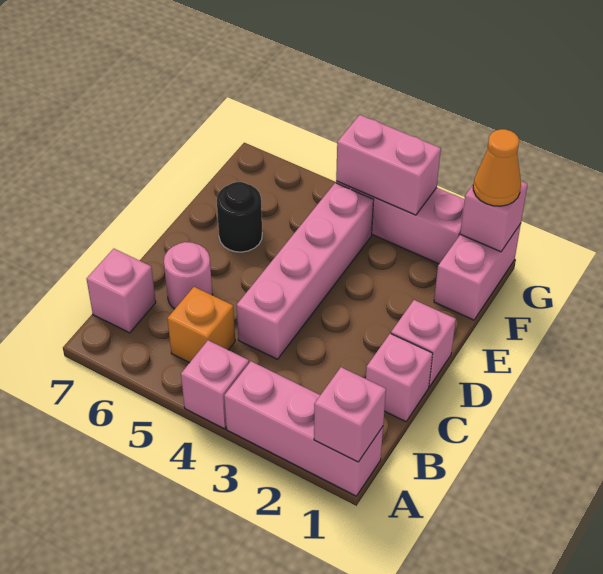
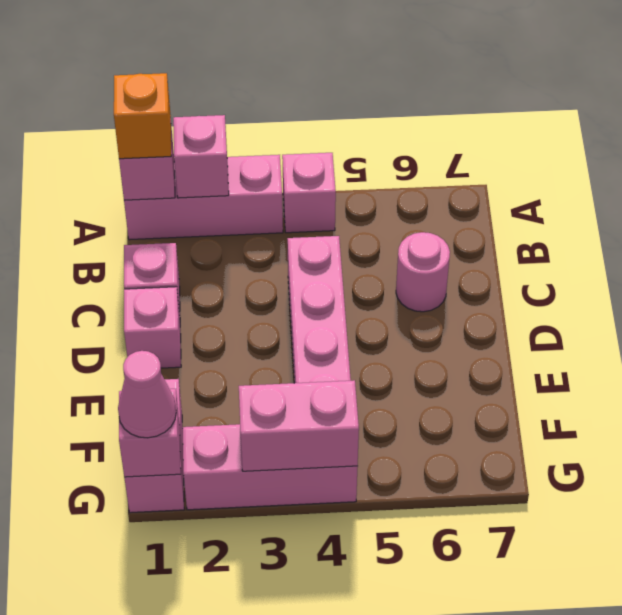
orange 1x1 brick [167,287,235,363] -> orange 1x1 brick moved to [114,73,171,159]
pink 1x1 brick [87,249,156,333] -> pink 1x1 brick moved to [173,115,229,198]
black 1x1 round brick [217,182,262,252] -> none
orange 1x1 cone [473,129,521,206] -> pink 1x1 cone [118,351,176,438]

